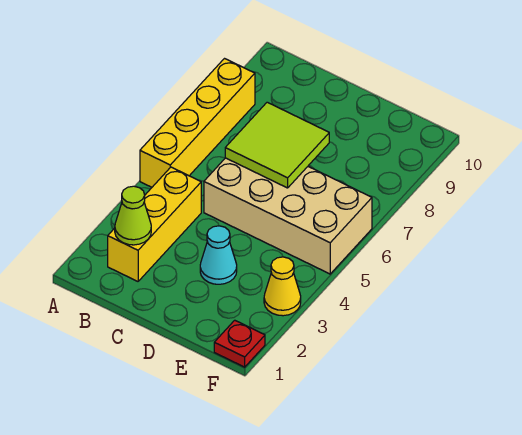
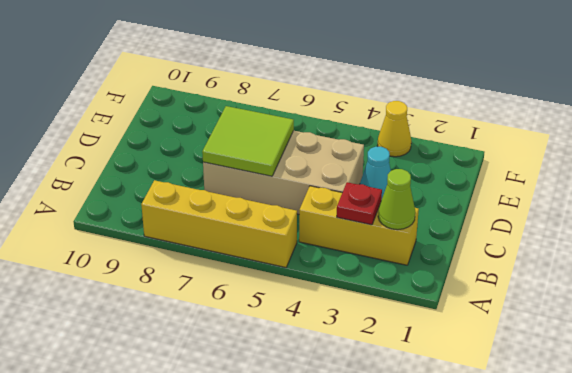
tan 2x4 brick [204,158,372,274] -> tan 2x4 brick turned to [203,131,364,214]
red 1x1 plate [214,320,265,367] -> red 1x1 plate moved to [337,182,382,225]

